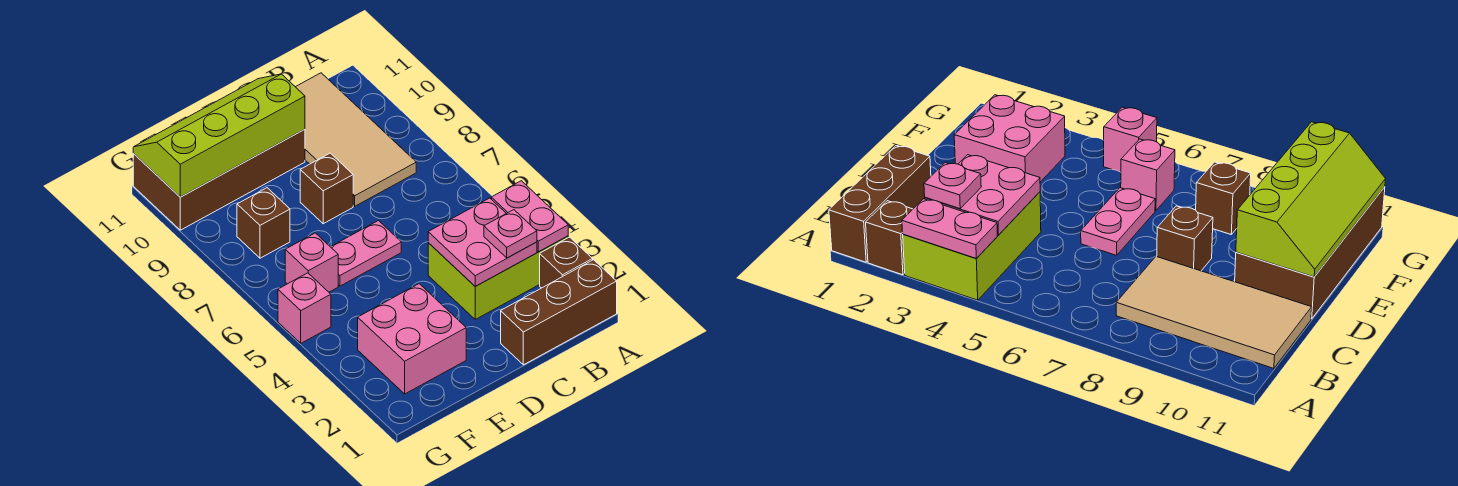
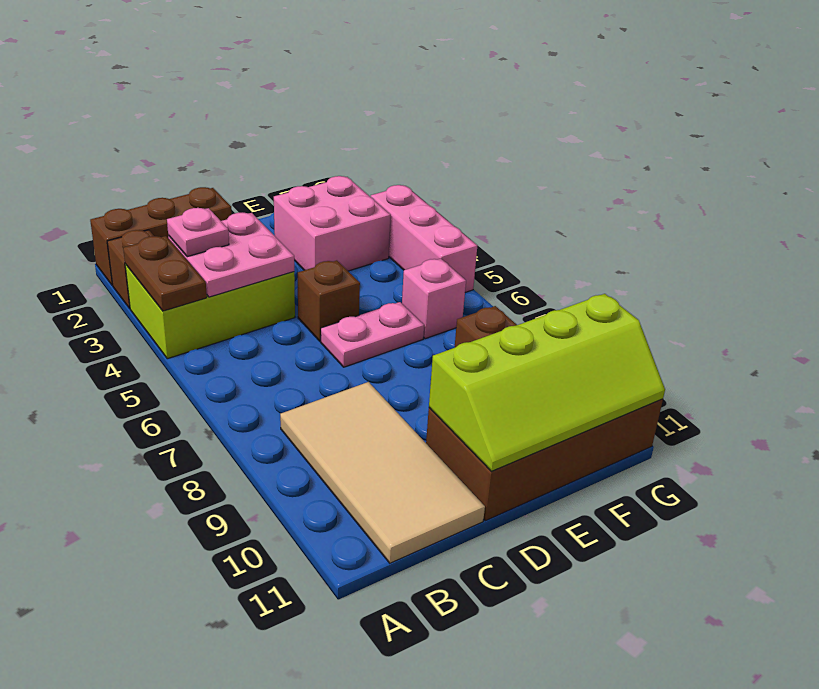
pink 1x2 plate [491,181,568,252] -> brown 1x2 plate [123,236,207,311]
brown 1x1 brick [300,153,353,224] -> brown 1x1 brick moved to [298,261,360,341]
pink 1x1 brick [278,273,331,343] -> pink 1x3 brick [371,185,477,293]

